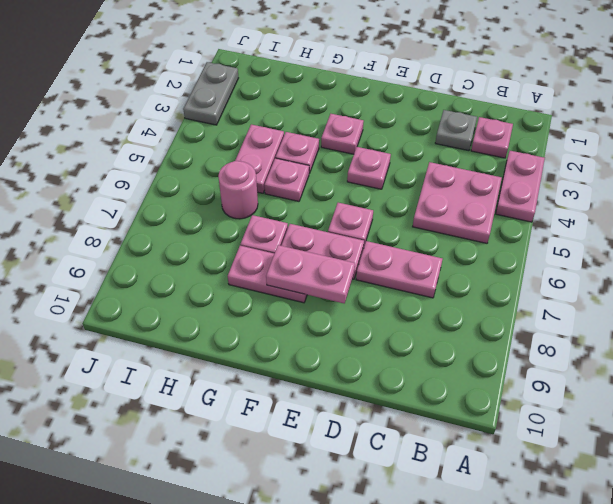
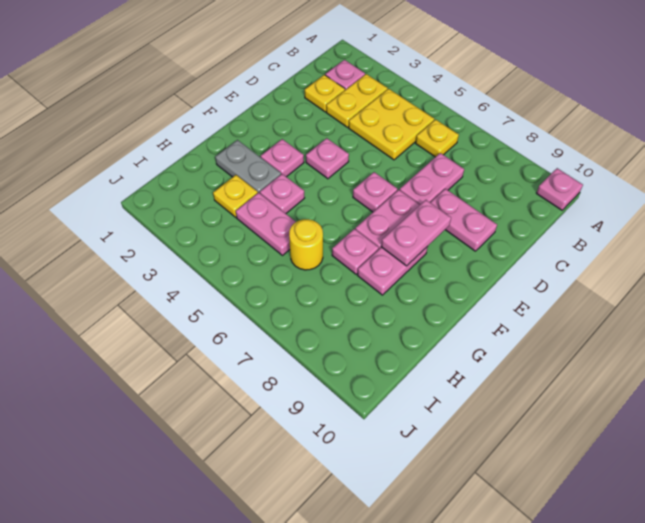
pink 1x2 plate [496,151,545,222] -> pink 1x2 plate moved to [430,189,497,251]
none -> yellow 1x2 plate [326,74,388,127]
pink 2x2 plate [413,162,502,243] -> yellow 2x2 plate [349,89,434,160]
none -> yellow 1x1 plate [416,119,459,157]
grey 1x1 plate [435,110,477,151] -> yellow 1x1 plate [305,75,345,112]
pink 1x1 plate [264,158,309,201] -> pink 1x1 plate moved to [536,168,583,210]
none -> yellow 1x1 plate [213,175,258,217]
pink 1x1 round brick [218,161,258,219] -> yellow 1x1 round brick [289,219,323,270]
grey 1x2 plate [183,62,238,125] -> grey 1x2 plate moved to [215,140,281,193]

